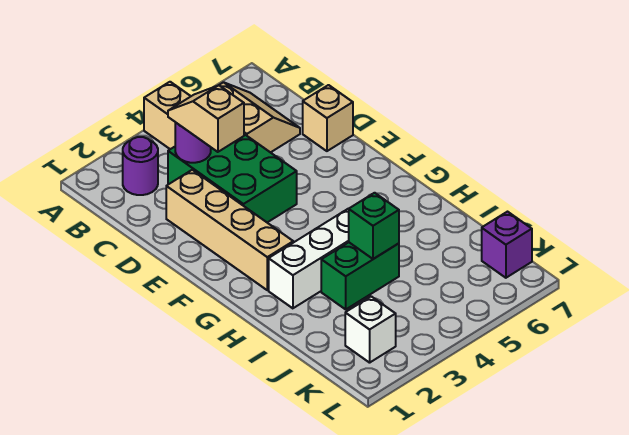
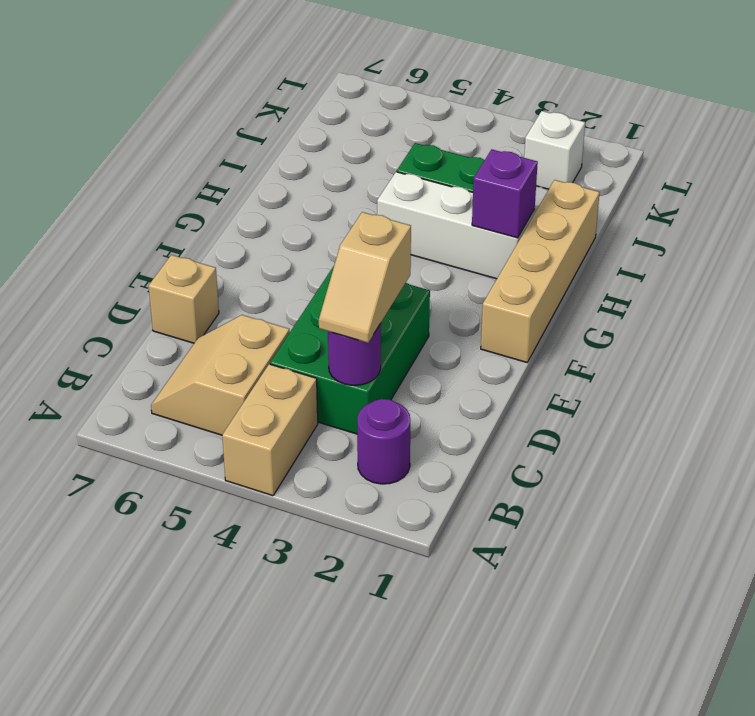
tan 1x4 brick [166,170,293,290] -> tan 1x4 brick moved to [481,180,600,362]
green 1x1 brick [349,193,399,259] -> none
purple 1x1 brick [482,212,532,278] -> purple 1x1 brick moved to [472,149,538,238]

